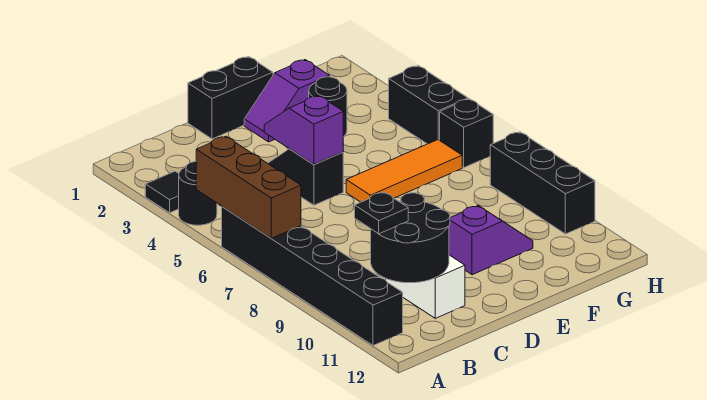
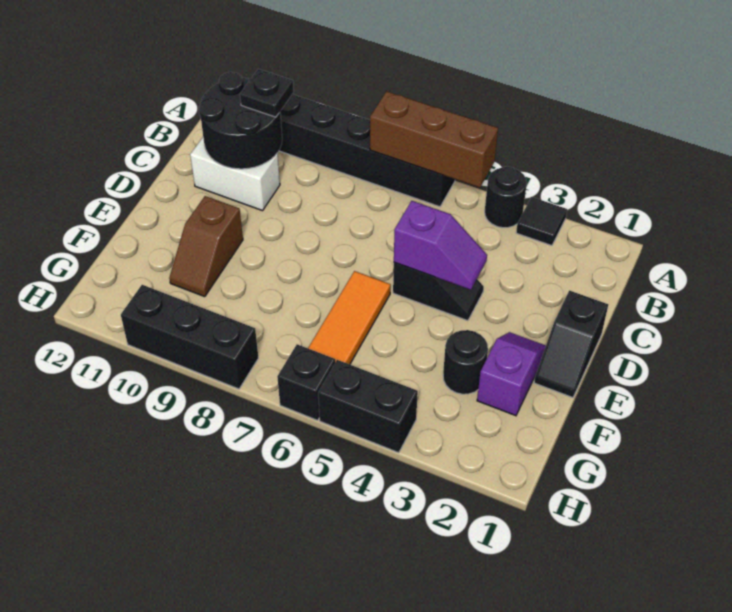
black 1x2 brick [188,57,273,139] -> black 1x2 slope [534,290,608,398]
purple 1x2 slope [449,206,533,275] -> brown 1x2 slope [169,196,243,297]

